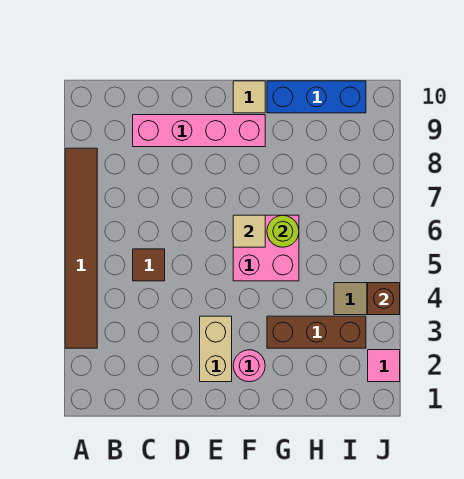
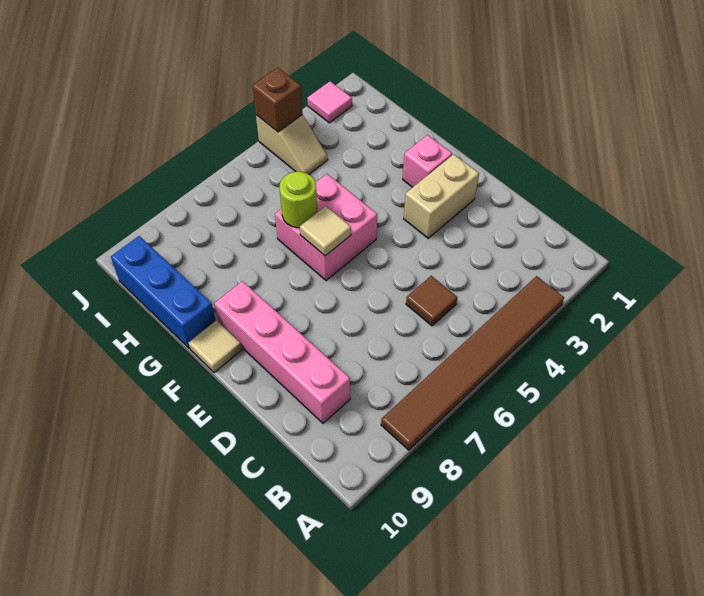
pink 1x1 round brick [233,350,265,382] -> pink 1x1 brick [403,135,452,187]
brown 1x3 brick [267,316,366,348] -> none

